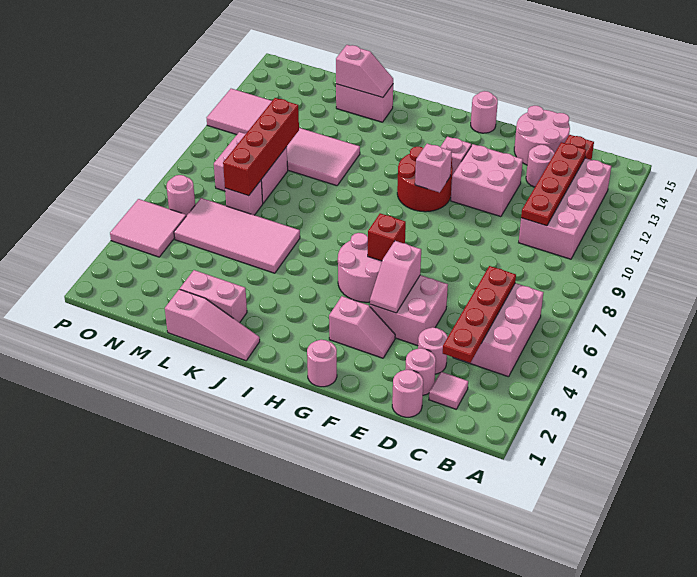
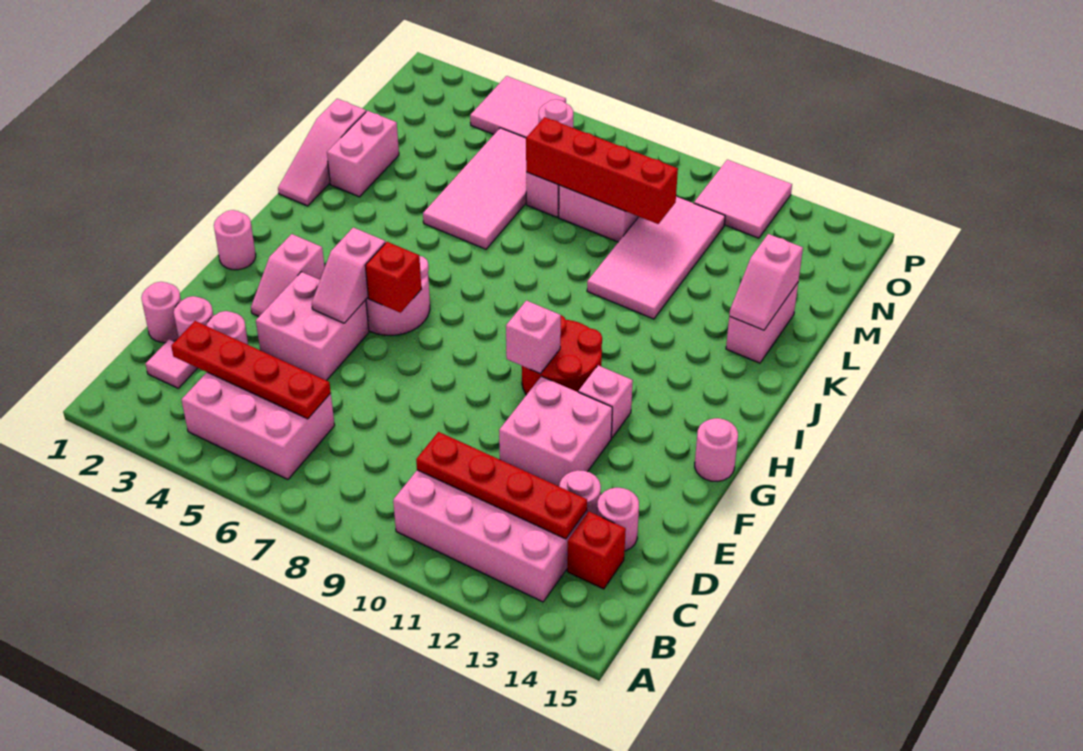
pink 2x2 round brick [514,106,570,165] -> pink 1x1 round brick [597,488,639,551]
pink 1x2 slope [370,241,421,313] -> pink 1x2 slope turned to [312,227,385,323]

